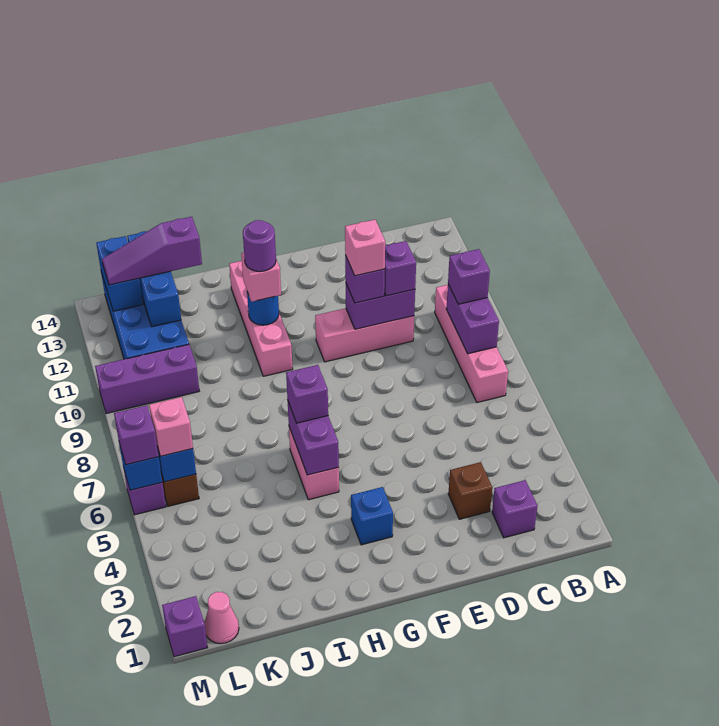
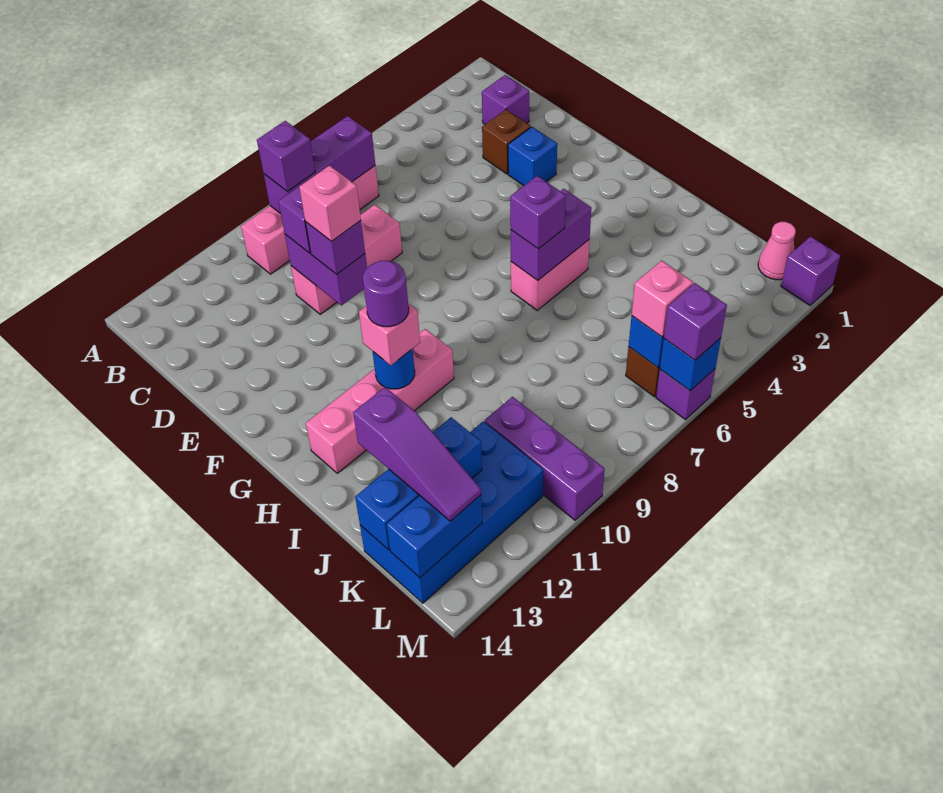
purple 1x2 brick [446,284,499,354] -> purple 1x3 brick [264,116,375,214]
pink 1x3 brick [315,308,414,362] -> pink 1x3 brick turned to [291,205,402,314]
blue 1x1 brick [351,487,393,545] -> blue 1x1 brick moved to [508,127,557,186]

